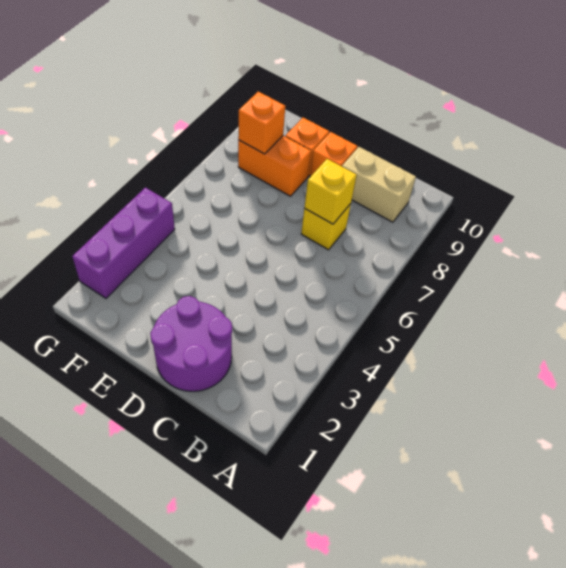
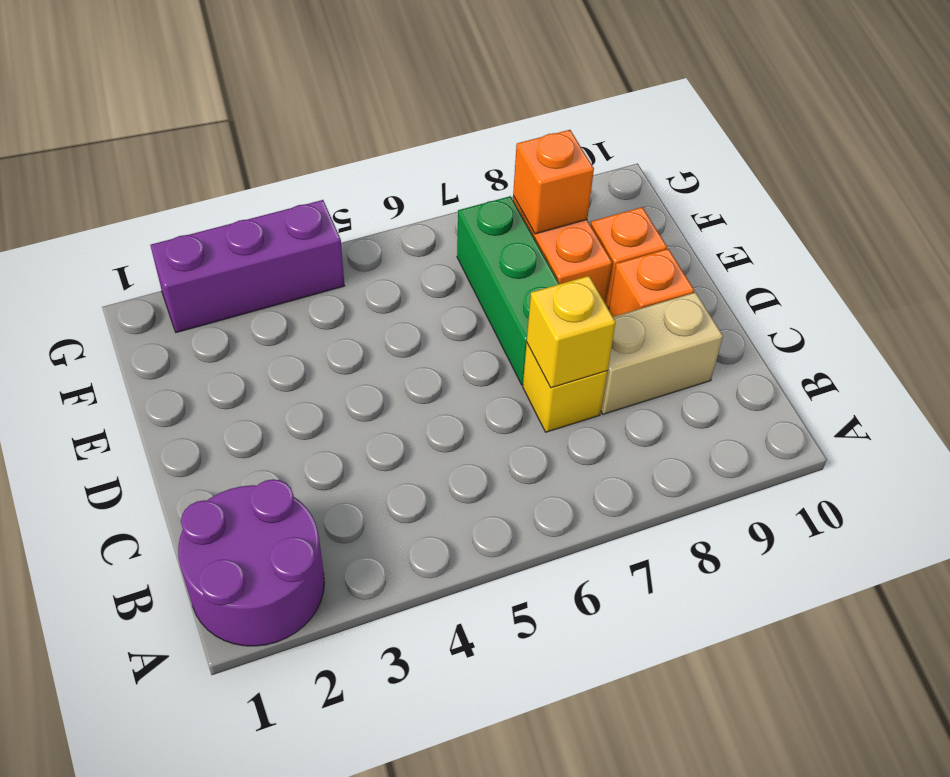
tan 1x2 brick [342,147,416,222] -> tan 1x2 brick turned to [601,292,723,414]
purple 2x2 round brick [150,296,232,391] -> purple 2x2 round brick moved to [178,479,325,646]
none -> green 1x3 brick [457,196,559,385]

